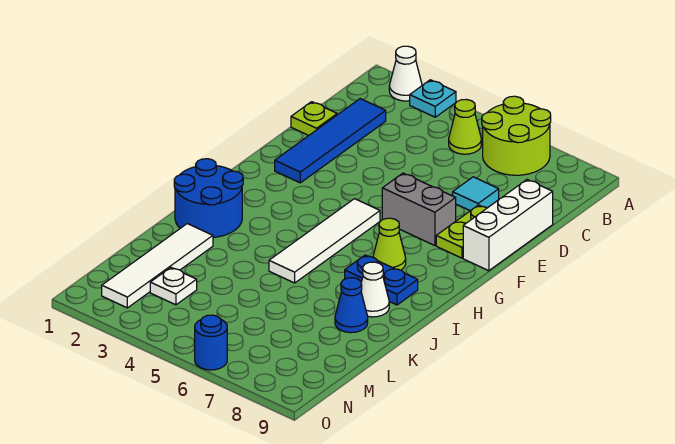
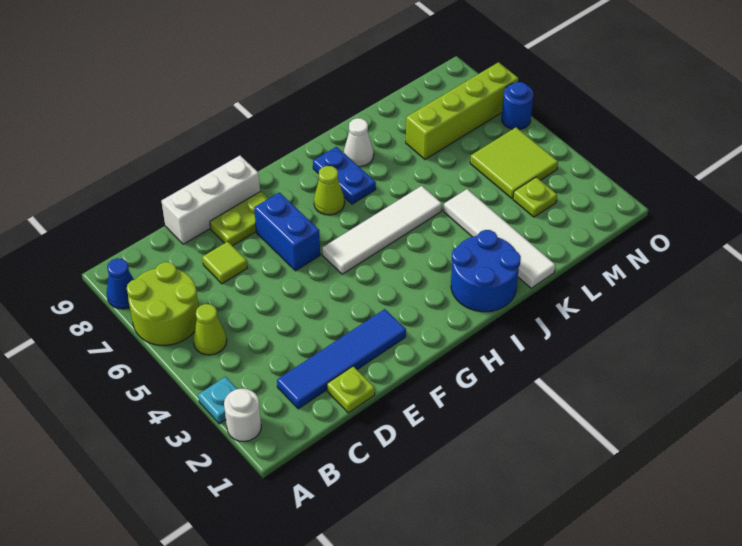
white 1x1 cone [389,46,422,101] -> white 1x1 round brick [224,388,261,442]
cyan 1x1 tile [453,177,499,211] -> lime 1x1 tile [202,242,247,284]
grey 1x2 brick [382,173,456,246] -> blue 1x2 brick [254,192,320,271]
white 1x4 tile [102,224,213,308] -> white 1x4 tile turned to [444,189,555,288]
blue 1x1 cone [335,278,368,333] -> blue 1x1 cone moved to [107,258,134,309]
none -> lime 1x4 brick [406,62,518,159]
white 1x1 plate [150,268,197,305] -> lime 1x1 plate [513,177,557,217]
none -> lime 2x2 tile [470,127,558,198]

